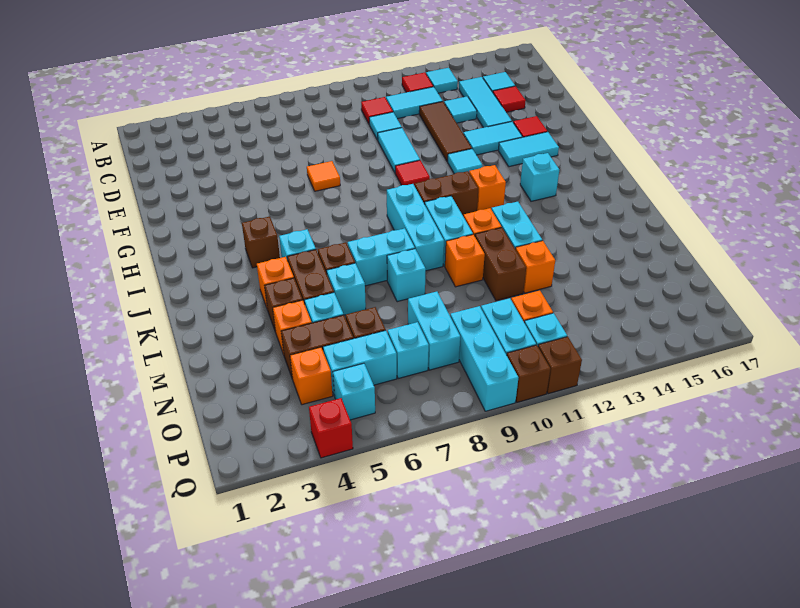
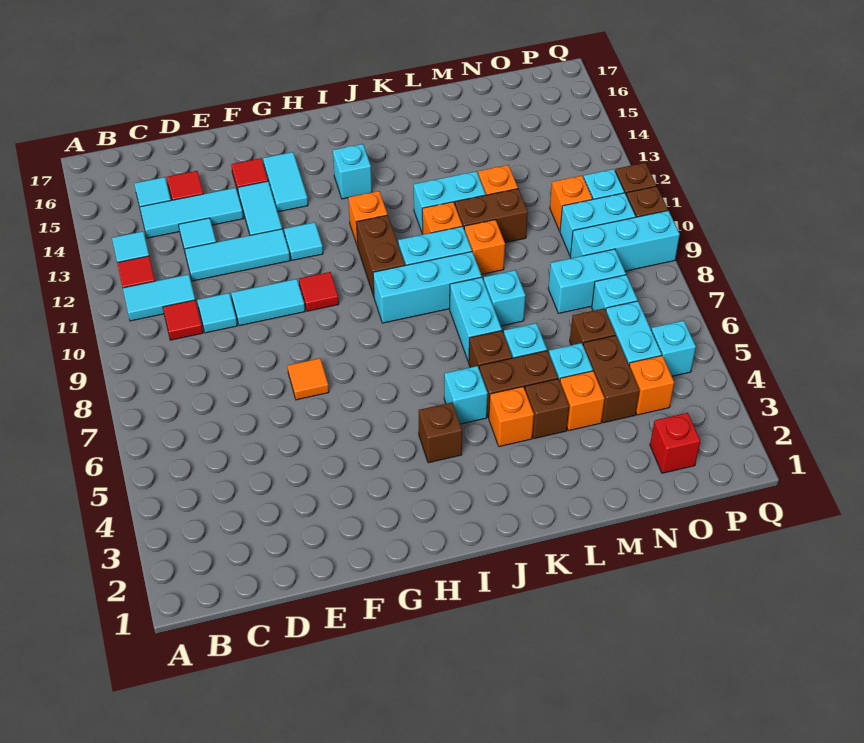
cyan 1x2 tile [386,87,443,119] -> cyan 1x2 tile turned to [123,274,195,321]
brown 1x3 tile [419,102,472,162] -> cyan 1x3 tile [185,229,290,281]
red 1x1 brick [309,398,353,458] -> red 1x1 brick moved to [650,413,700,473]

